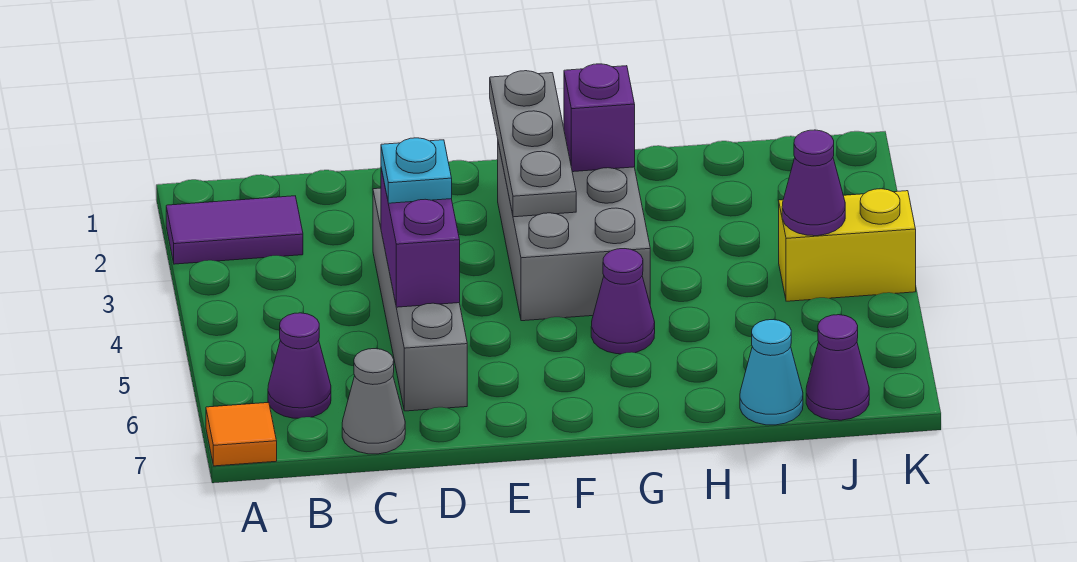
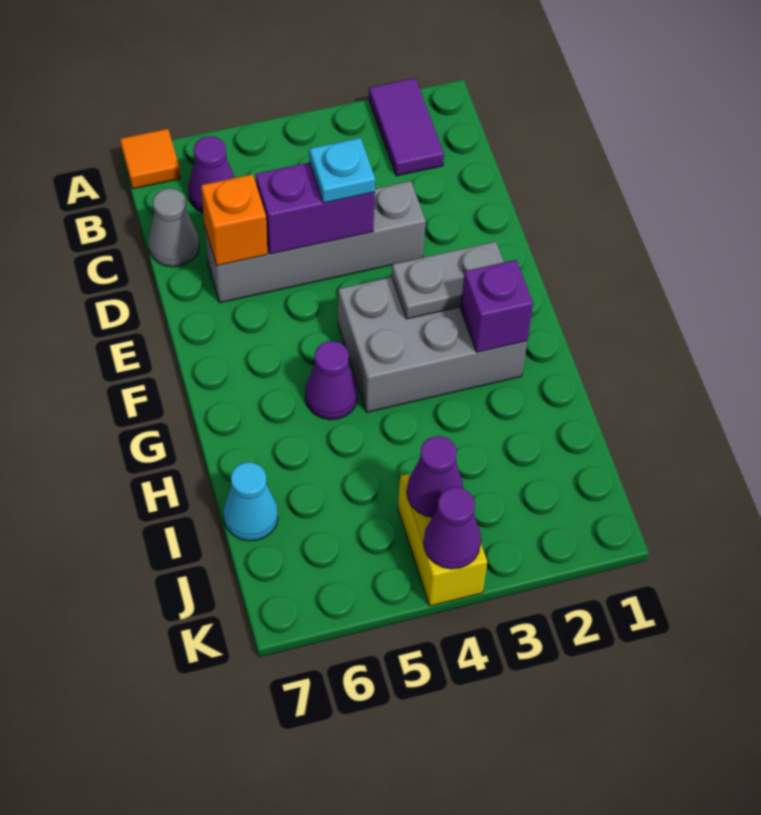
none -> orange 1x1 brick [201,174,268,266]
grey 1x3 plate [490,71,576,217] -> grey 1x2 plate [392,242,504,319]
purple 1x1 cone [806,315,869,420] -> purple 1x1 cone moved to [424,487,481,569]

